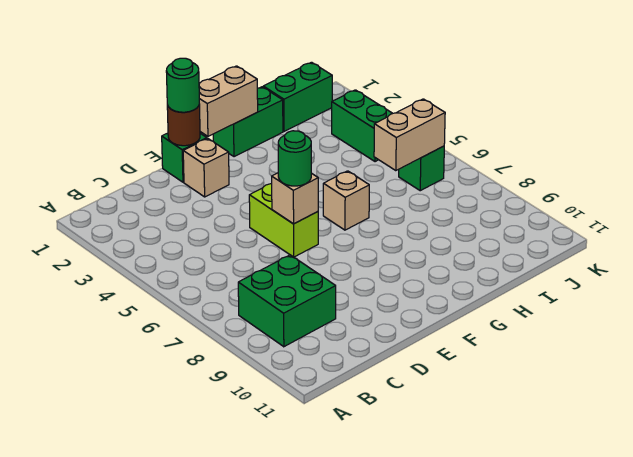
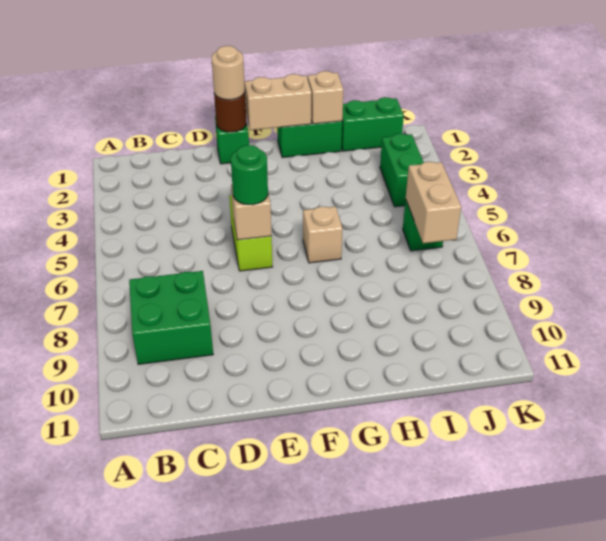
green 1x1 round brick [166,58,199,112] -> tan 1x1 round brick [212,46,245,100]
tan 1x1 brick [183,138,229,197] -> tan 1x1 brick moved to [308,71,343,124]
tan 1x2 brick [374,99,445,171] -> tan 1x2 brick turned to [406,162,461,243]

